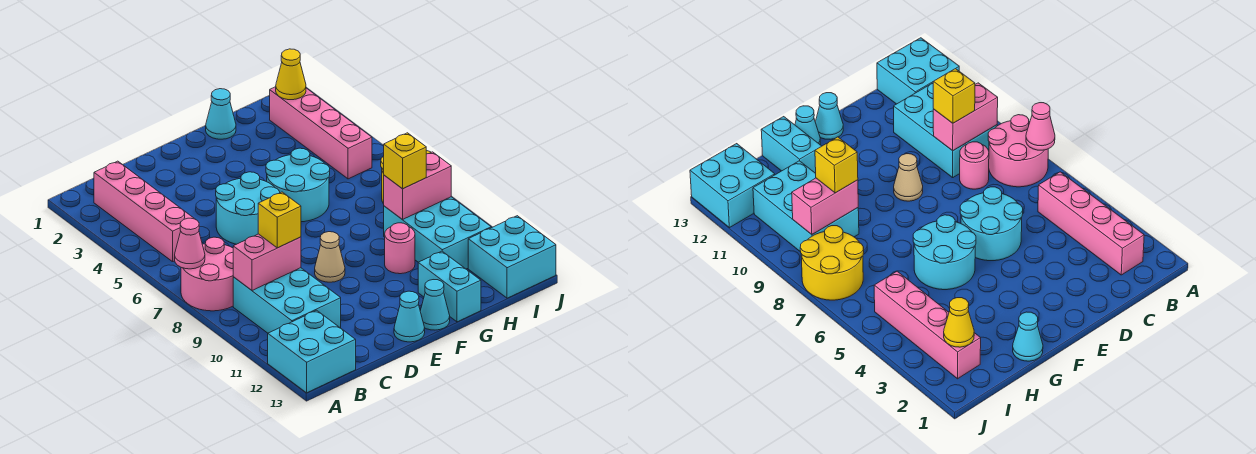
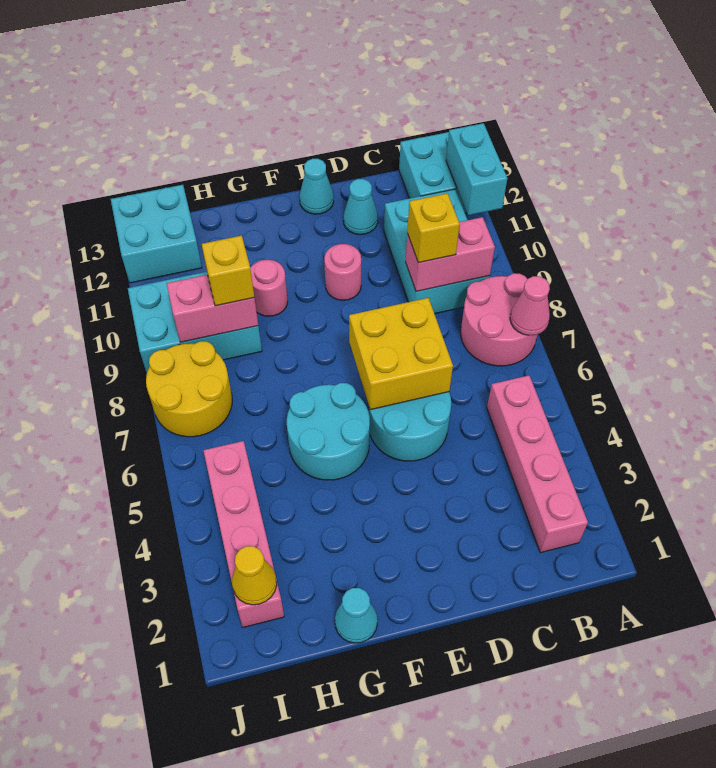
pink 1x1 round brick [960,142,989,189] -> pink 1x1 round brick moved to [324,244,361,300]
none -> yellow 2x2 brick [349,298,453,410]
tan 1x1 cone [315,232,345,282] -> none
cyan 1x1 cone [420,280,450,330] -> cyan 1x1 cone moved to [343,179,378,235]
cyan 1x2 brick [418,251,481,322] -> cyan 1x2 brick moved to [446,123,507,215]
cyan 2x3 brick [384,197,491,269] -> cyan 2x3 brick turned to [128,272,262,373]

